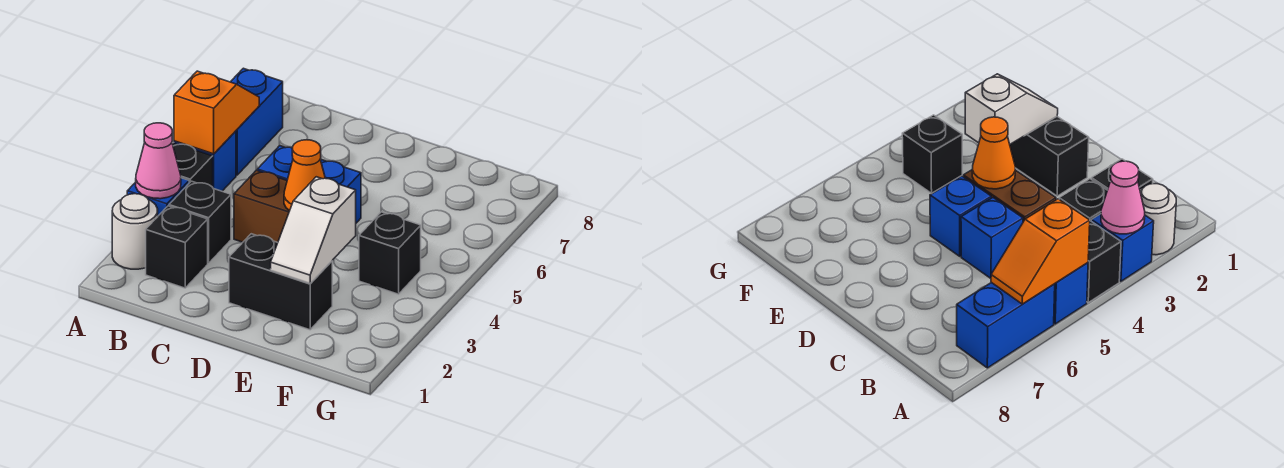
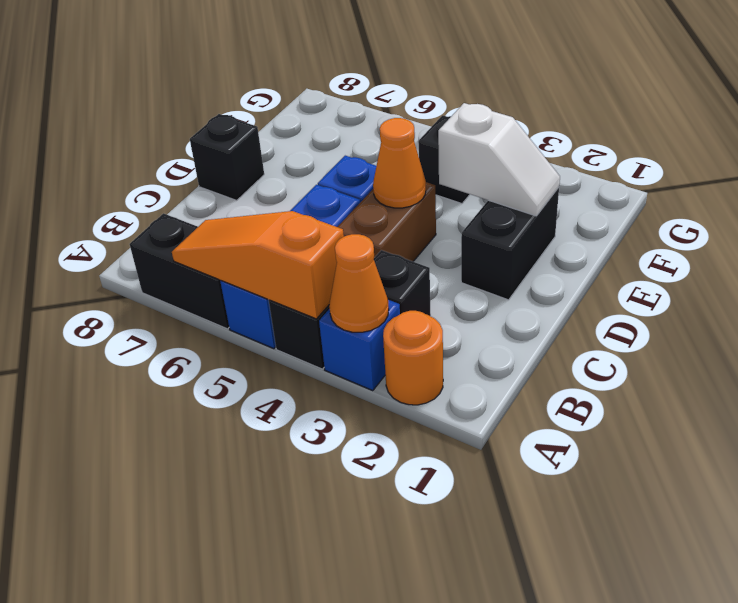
white 1x1 round brick [112,194,158,269] -> orange 1x1 round brick [383,311,443,405]
pink 1x1 cone [136,123,181,199] -> orange 1x1 cone [329,234,389,332]
orange 1x2 slope [174,71,259,154] -> orange 1x3 slope [172,211,344,319]
blue 1x2 brick [231,68,283,175] -> black 1x2 brick [130,213,229,329]
black 1x1 brick [146,206,208,288] -> black 1x1 brick moved to [190,114,264,200]

